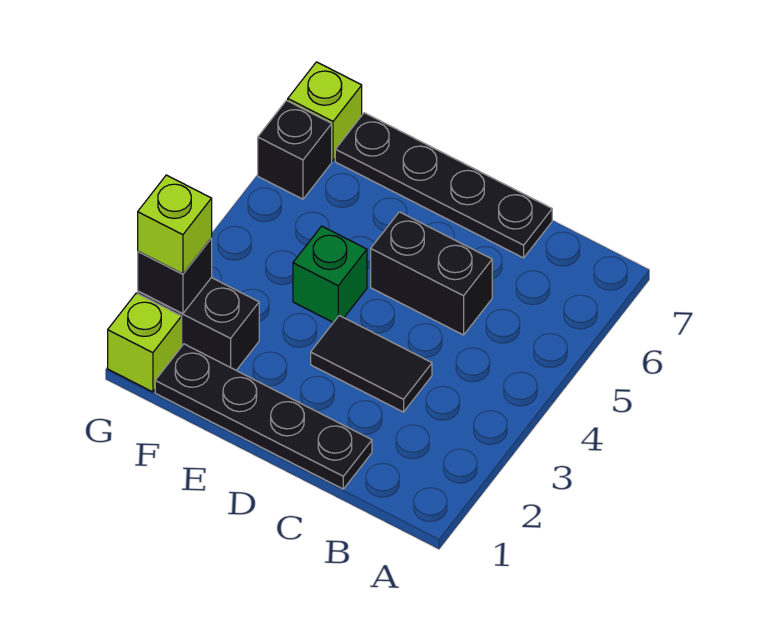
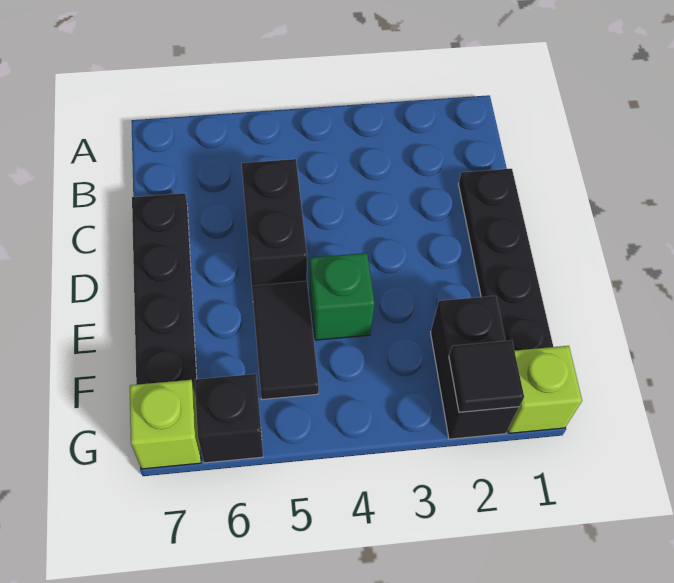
black 1x2 tile [311,315,432,412] -> black 1x2 tile moved to [252,281,319,400]
black 1x1 brick [138,238,212,314] -> black 1x1 tile [449,340,524,412]
lime 1x1 brick [138,175,212,274] -> none

